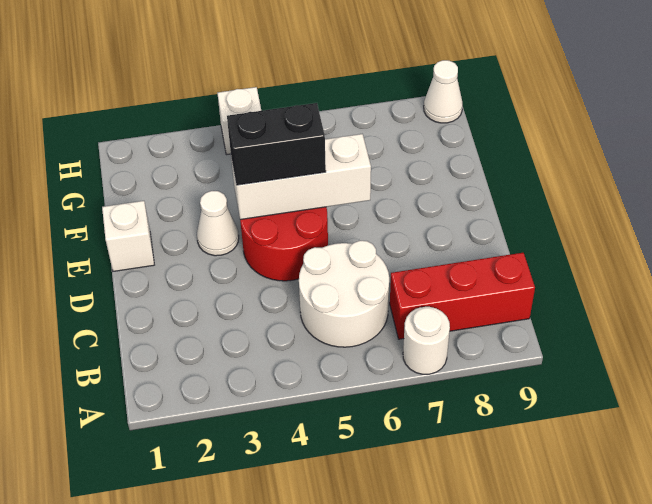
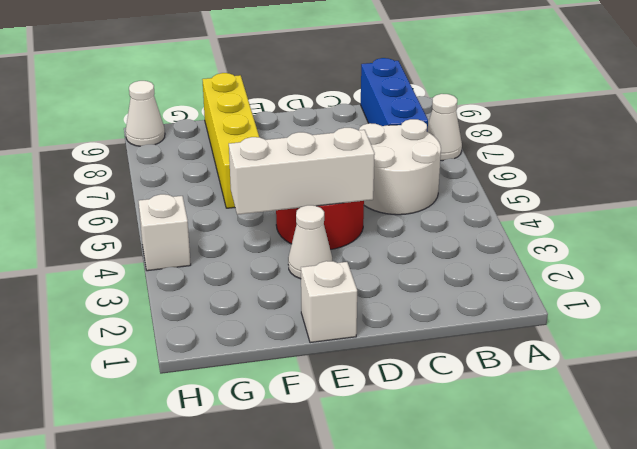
white 1x1 round brick [403,307,450,374] -> white 1x1 cone [428,94,462,161]
red 1x3 brick [390,253,535,339] -> blue 1x3 brick [361,58,428,132]
white 1x3 brick [231,134,371,220] -> white 1x3 brick turned to [229,128,375,215]
black 1x2 brick [227,103,326,185] -> none
none -> yellow 1x4 brick [202,73,259,208]

